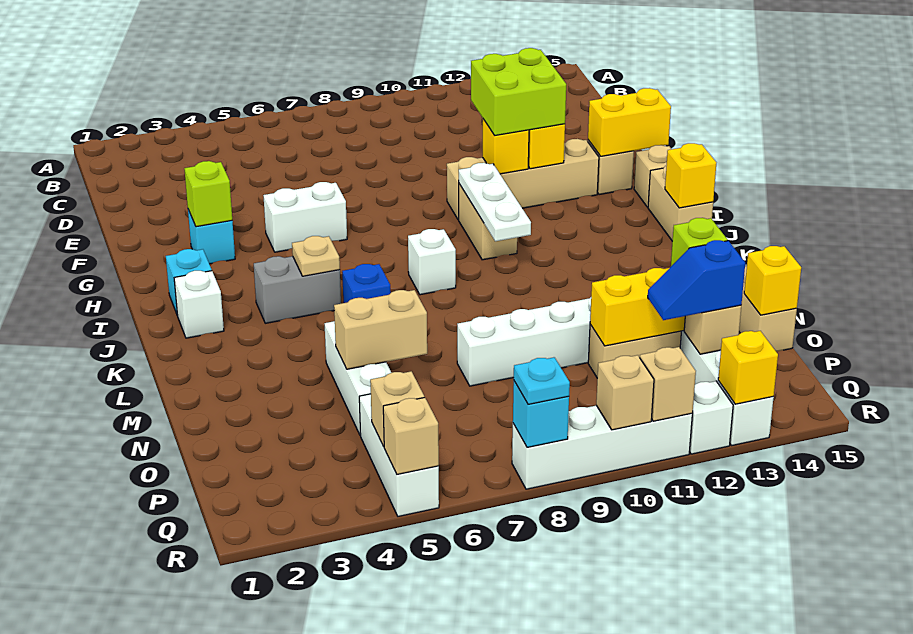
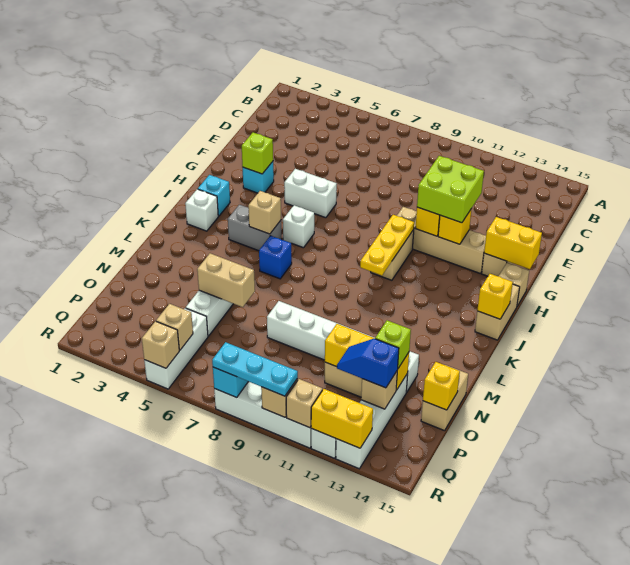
white 1x3 plate [459,163,531,241] -> yellow 1x3 plate [360,215,414,275]
tan 1x1 plate [292,236,340,276] -> tan 1x1 brick [248,191,281,234]
white 1x1 brick [408,229,456,295] -> white 1x1 brick moved to [283,205,314,248]
cyan 1x1 plate [514,357,570,404] -> cyan 1x3 plate [212,342,298,396]
yellow 1x1 brick [718,331,778,404] -> yellow 1x2 brick [311,389,373,448]

